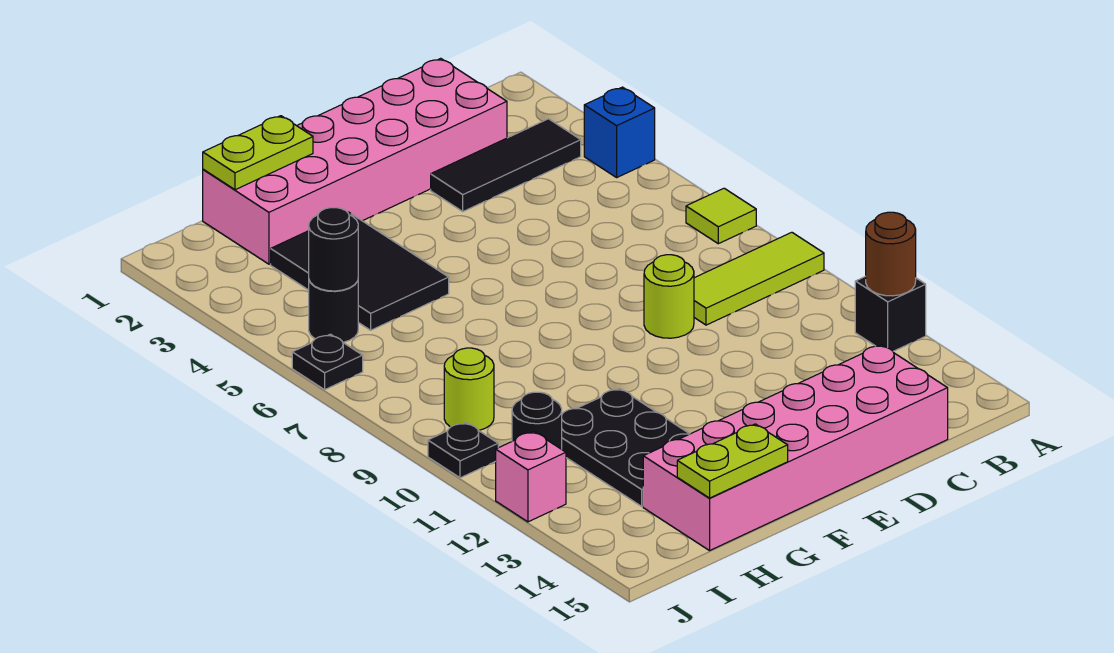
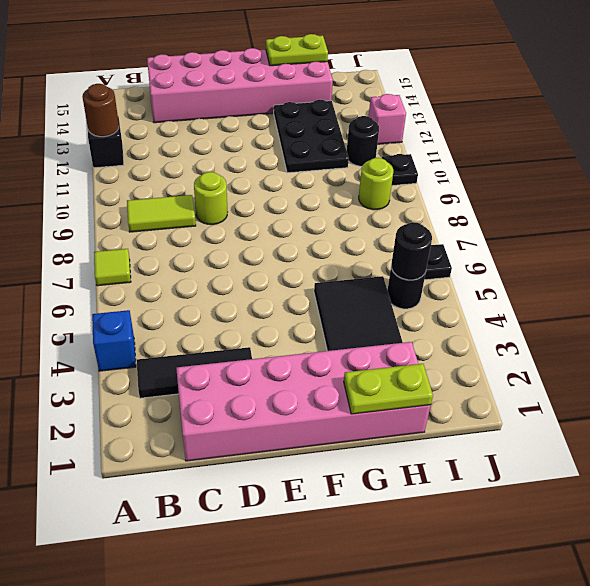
lime 1x3 tile [694,232,824,325] -> lime 1x2 tile [127,195,196,232]

